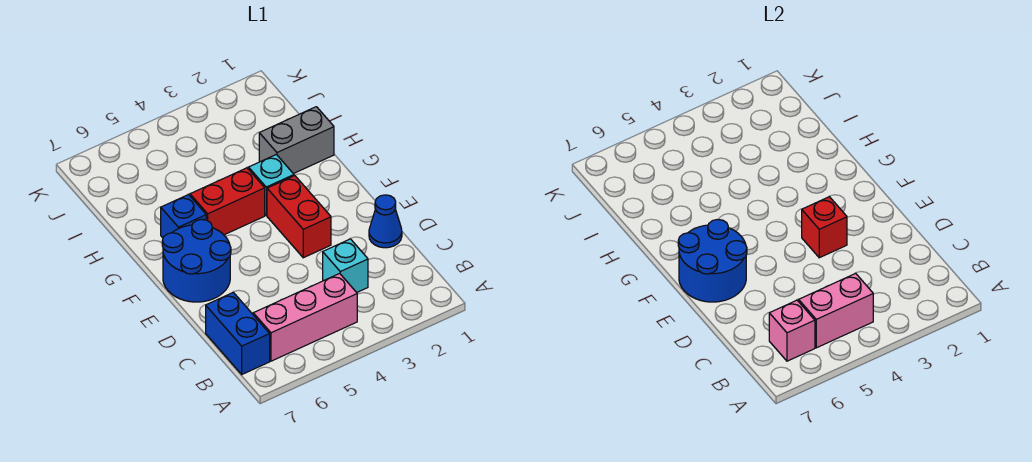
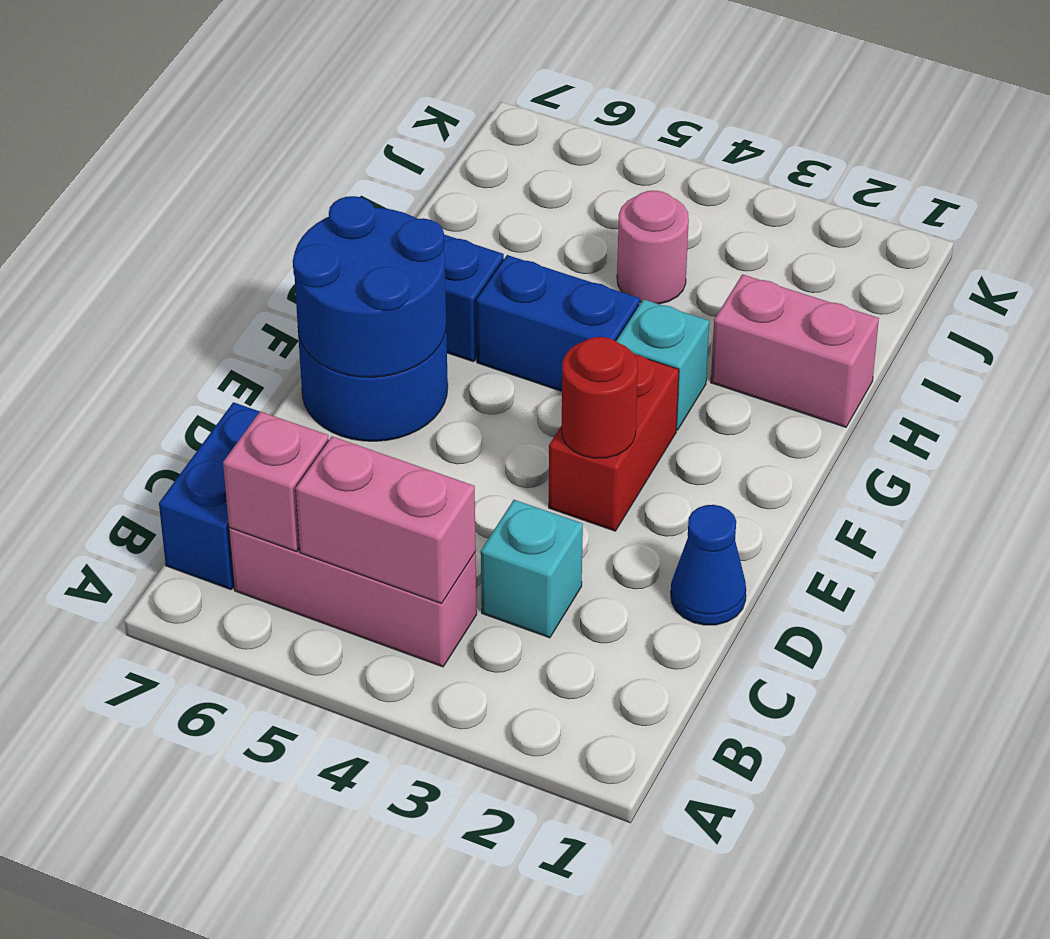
red 1x1 brick [802,197,847,258] -> red 1x1 round brick [562,337,638,458]
red 1x2 brick [190,168,265,235] -> blue 1x2 brick [476,255,640,391]
grey 1x2 brick [259,107,334,174] -> pink 1x2 brick [711,274,879,427]
none -> pink 1x1 round brick [617,191,689,304]

